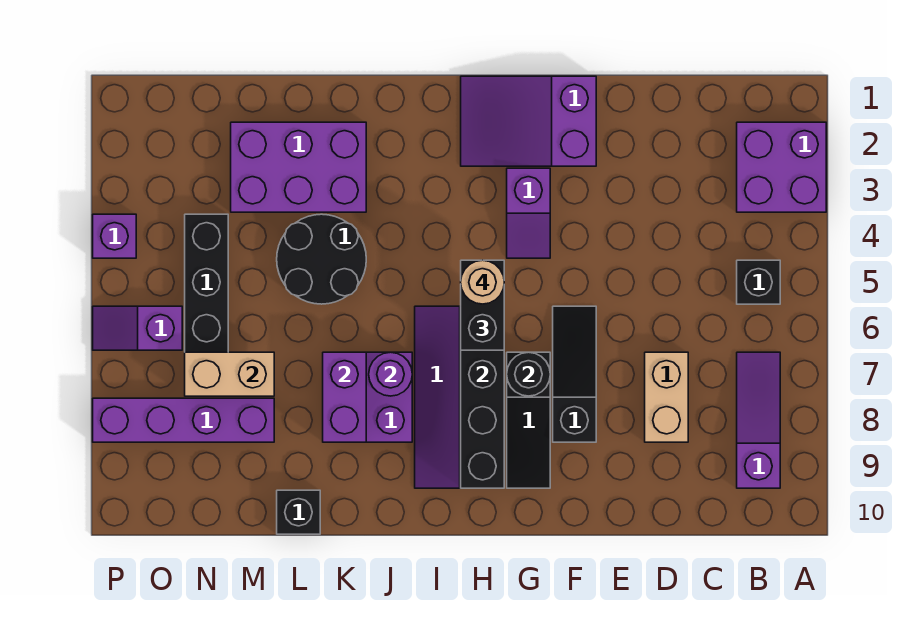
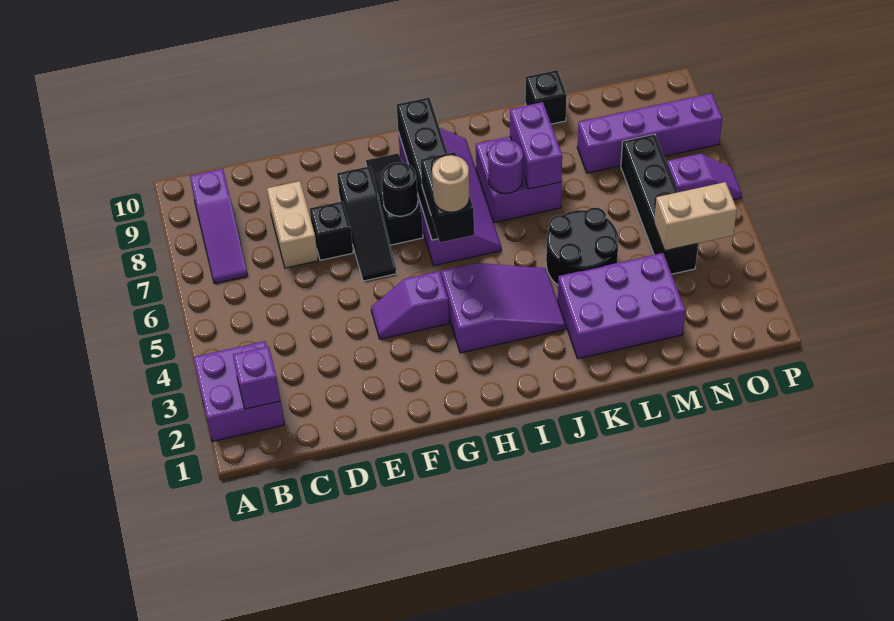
black 1x1 brick [737,260,780,304] -> black 1x1 brick moved to [310,201,353,260]
purple 2x3 slope [461,76,596,166] -> purple 2x3 slope moved to [441,263,566,353]
purple 1x2 slope [507,168,550,258] -> purple 1x2 slope turned to [371,271,449,339]
tan 1x2 brick [185,352,274,396] -> tan 1x2 brick moved to [654,182,737,251]
purple 1x1 brick [93,214,136,258] -> purple 1x1 brick moved to [233,346,280,409]

